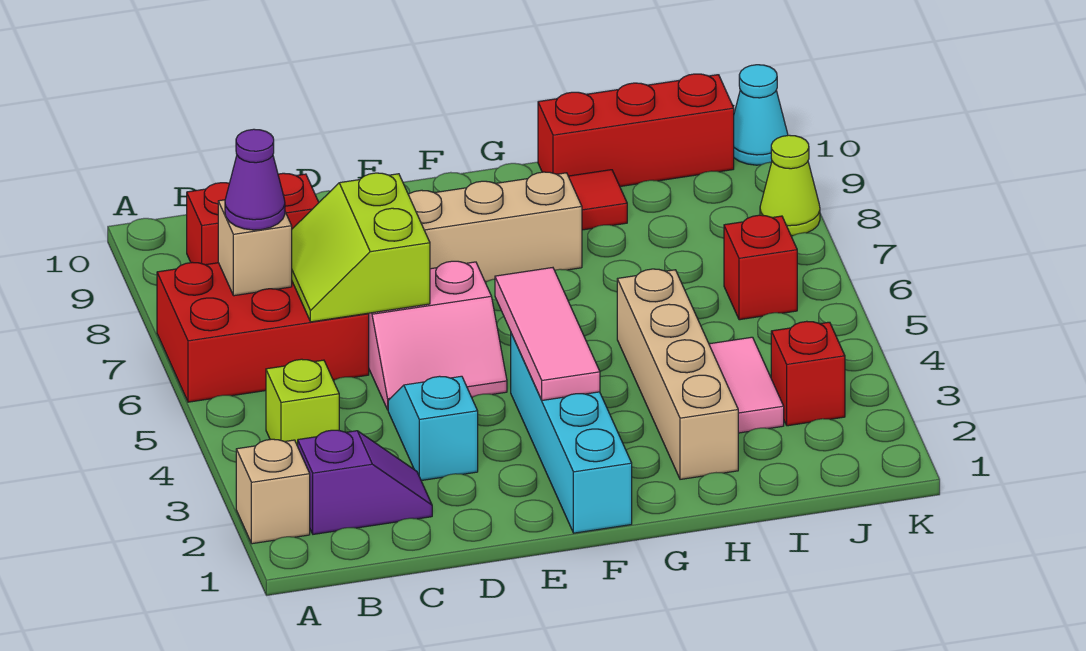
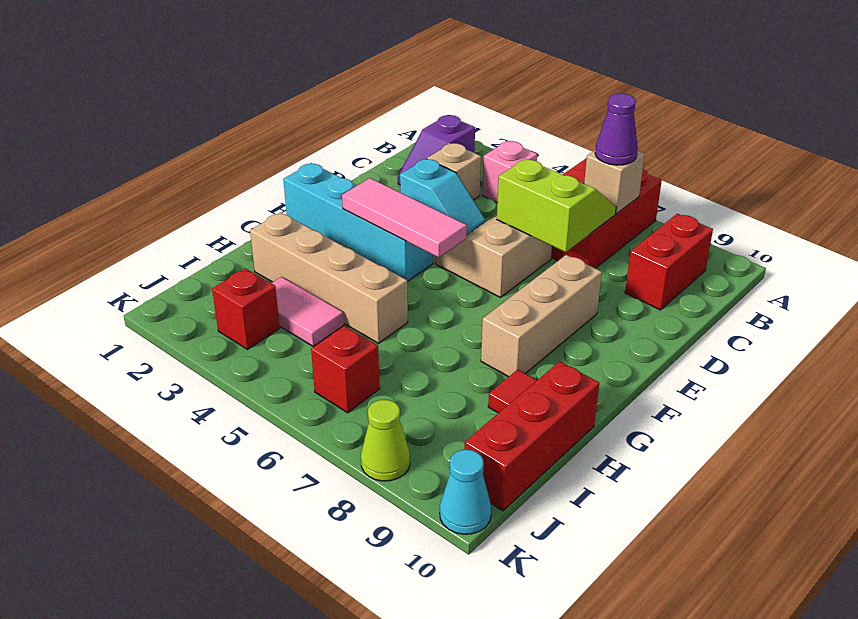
tan 1x1 brick [236,439,310,544] -> tan 1x1 brick moved to [427,143,481,200]
lime 1x1 brick [266,359,339,446] -> pink 1x1 brick [482,141,537,203]
pink 2x2 slope [369,261,507,410] -> tan 2x2 slope [435,216,552,297]

